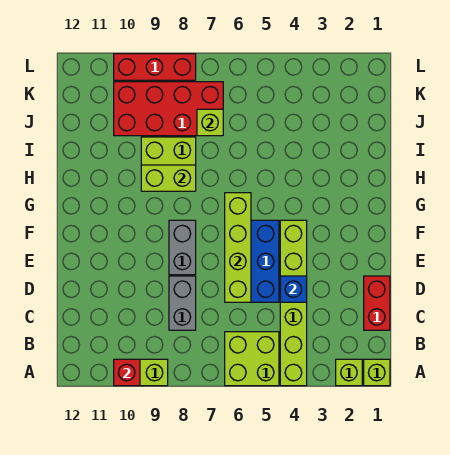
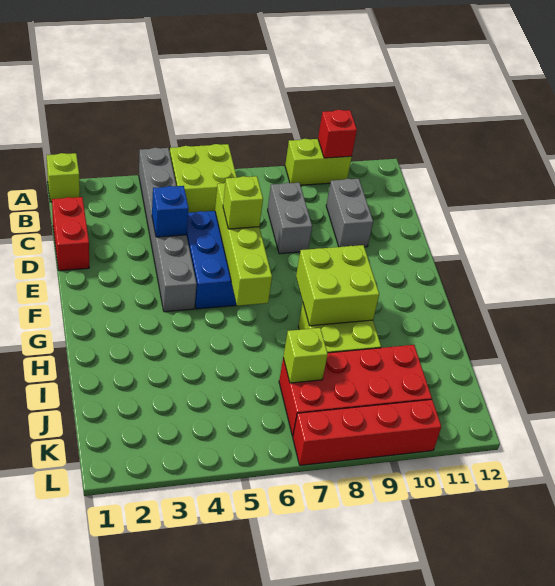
lime 1x1 brick [336,359,362,386] -> lime 1x1 brick moved to [223,176,263,229]
lime 1x6 brick [280,220,307,386] -> grey 1x6 brick [139,148,197,312]
grey 1x2 brick [169,220,196,275] -> grey 1x2 brick moved to [326,179,373,247]
lime 1x2 brick [141,165,196,191] -> lime 2x2 brick [296,245,379,326]
red 1x3 brick [114,54,196,80] -> red 1x4 brick [293,399,441,465]

